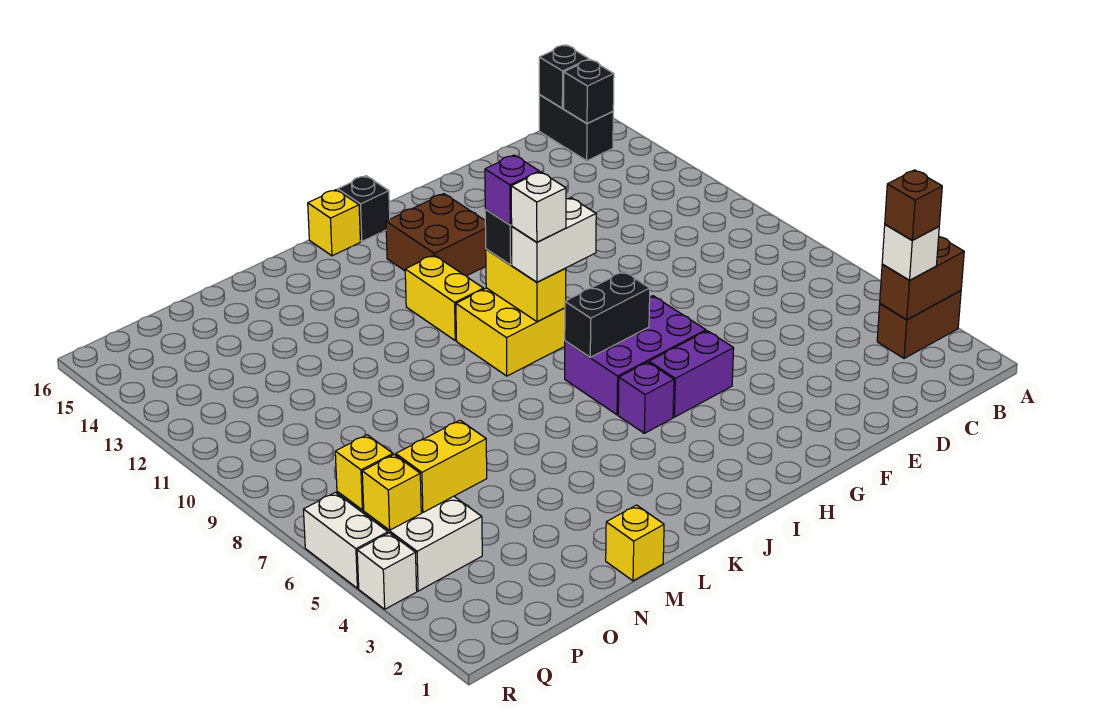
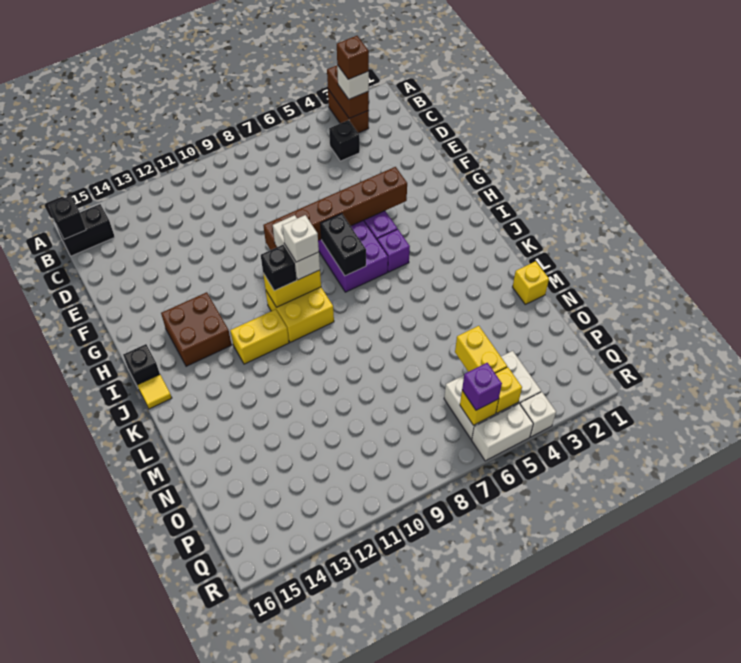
black 1x1 brick [564,60,614,124] -> black 1x1 brick moved to [329,120,360,161]
none -> brown 1x6 brick [263,167,407,250]
purple 1x1 brick [485,155,539,225] -> purple 1x1 brick moved to [462,363,502,410]
yellow 1x1 brick [308,190,360,256] -> yellow 1x1 tile [137,375,172,409]

